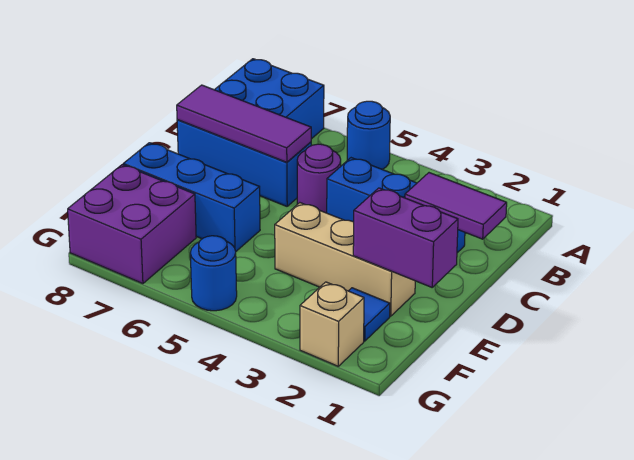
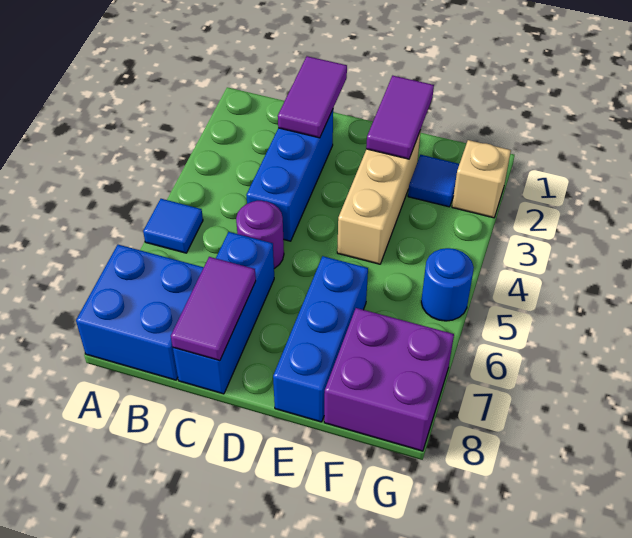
blue 1x1 round brick [347,101,390,169] -> blue 1x1 tile [143,199,203,253]
purple 1x3 tile [177,85,311,162] -> purple 1x2 tile [171,257,256,361]
purple 1x2 brick [353,188,458,287] -> purple 1x2 tile [366,76,434,159]

